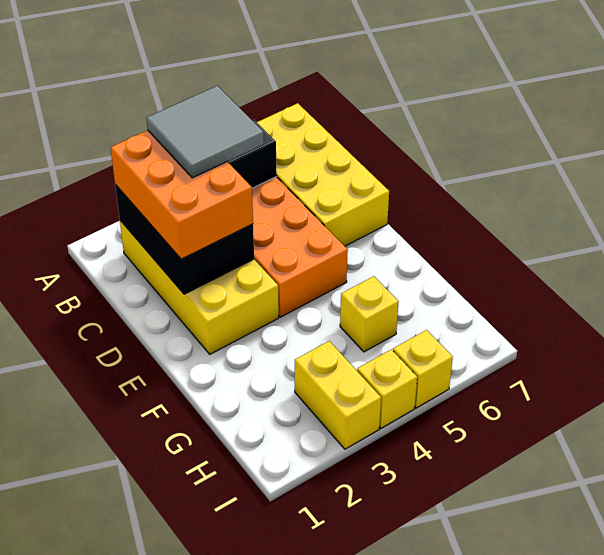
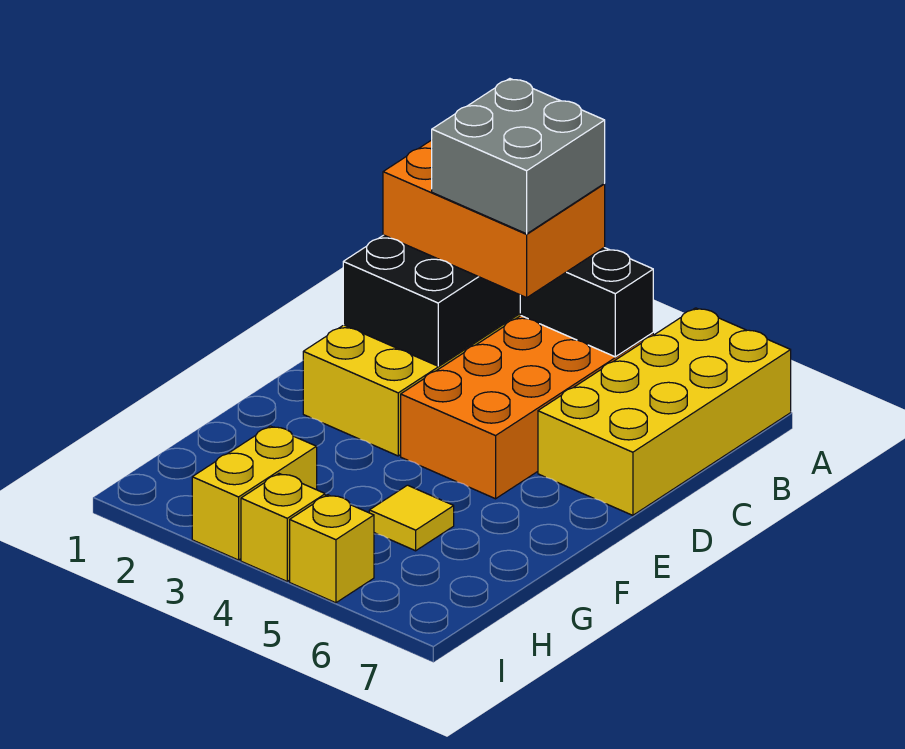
orange 2x3 brick [110,130,253,259] -> orange 2x3 brick turned to [383,140,605,298]
grey 2x2 tile [146,86,264,178] -> grey 2x2 brick [432,79,605,234]
yellow 1x1 brick [340,276,399,352] -> yellow 1x1 tile [369,485,454,551]

